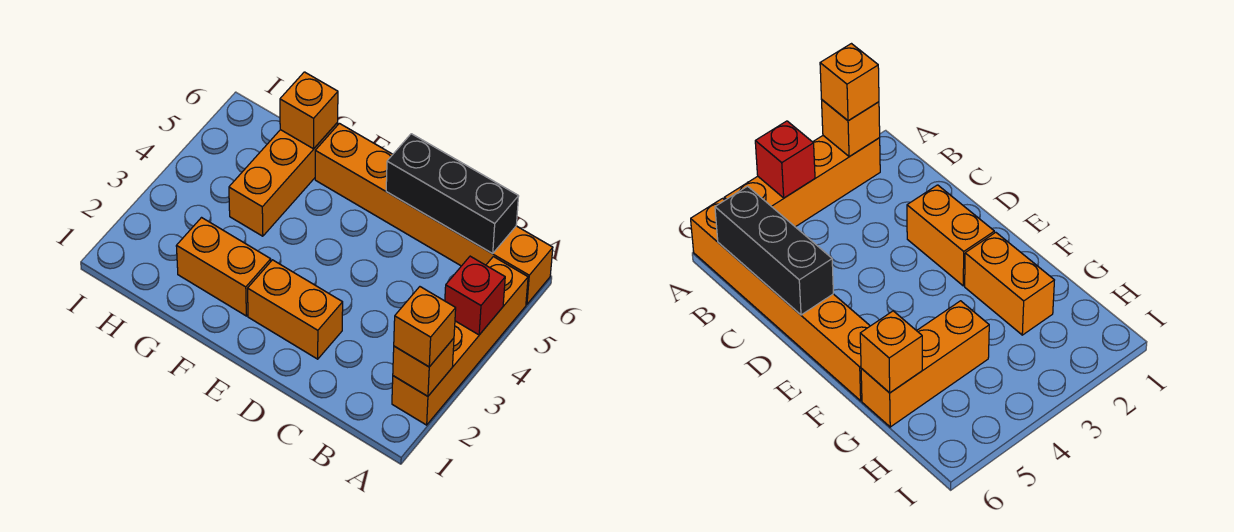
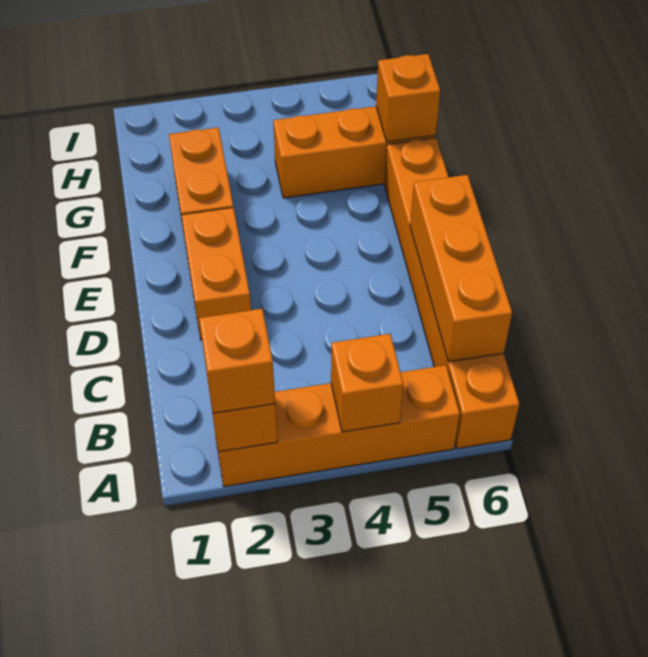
red 1x1 brick [445,256,505,335] -> orange 1x1 brick [331,334,403,432]
black 1x3 brick [386,134,519,254] -> orange 1x3 brick [410,175,512,362]

